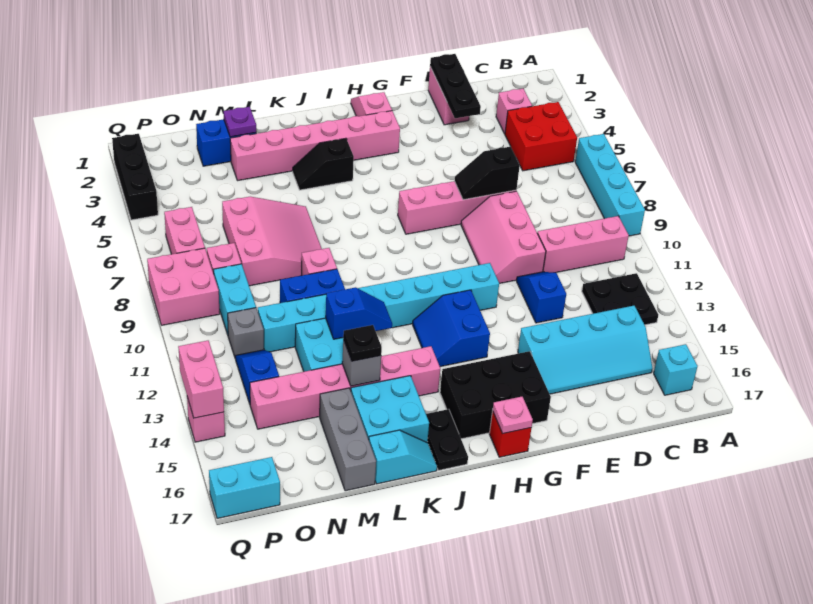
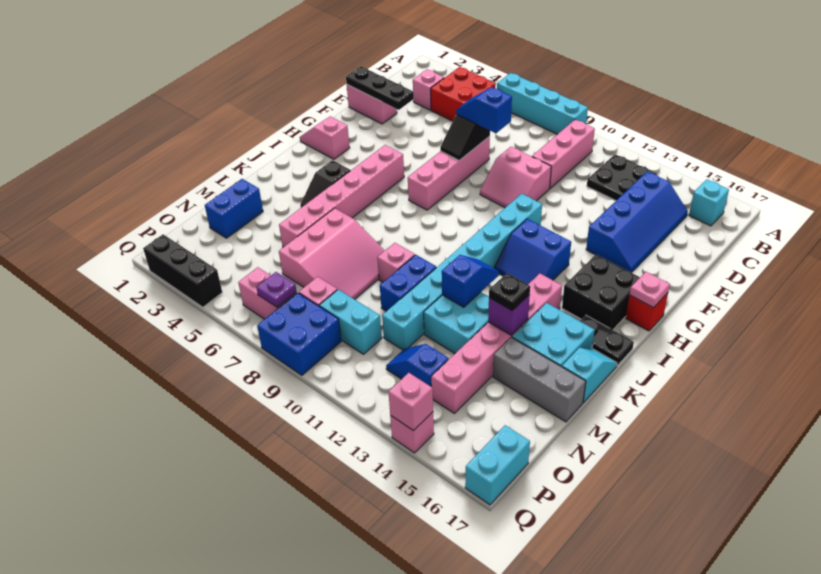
cyan 2x4 slope [518,306,652,394] -> blue 2x4 slope [586,172,688,273]
pink 2x3 slope [461,191,546,283] -> pink 2x2 slope [480,147,551,208]
blue 1x2 slope [516,272,566,323] -> blue 1x2 slope moved to [456,87,512,133]
black 2x3 brick [440,351,551,439] -> black 2x2 brick [562,255,640,330]
pink 1x6 brick [230,111,400,181] -> pink 1x6 brick moved to [279,145,404,247]
pink 3x3 slope [222,197,322,286] -> pink 3x3 slope turned to [279,208,385,299]
grey 1x1 brick [342,340,381,386] -> purple 1x1 brick [488,295,530,335]
purple 1x1 plate [224,107,256,137] -> purple 1x1 plate moved to [256,272,297,307]
grey 1x1 brick [228,308,264,357] -> none
pink 2x2 brick [147,248,220,325] -> blue 2x2 brick [257,293,341,375]
pink 1x2 brick [178,341,224,418] -> pink 1x1 brick [388,373,433,431]

